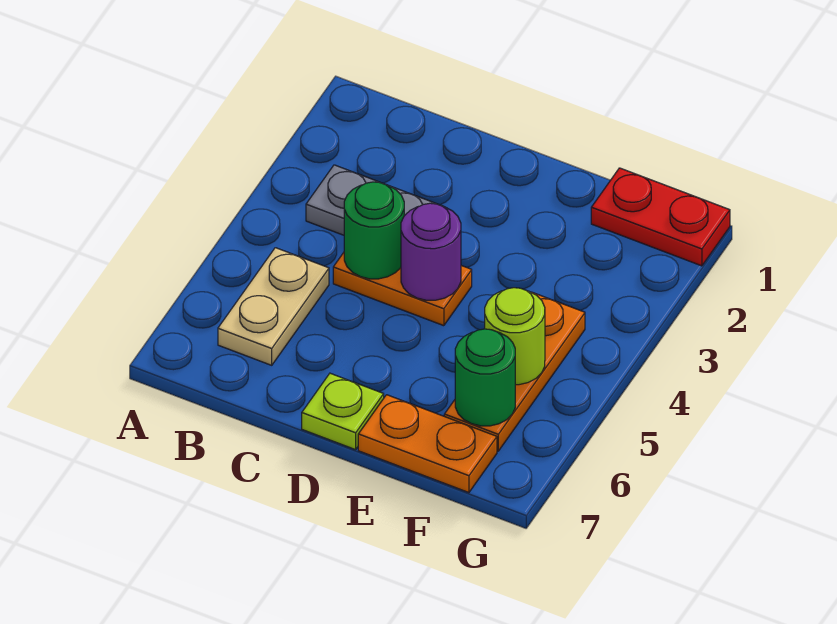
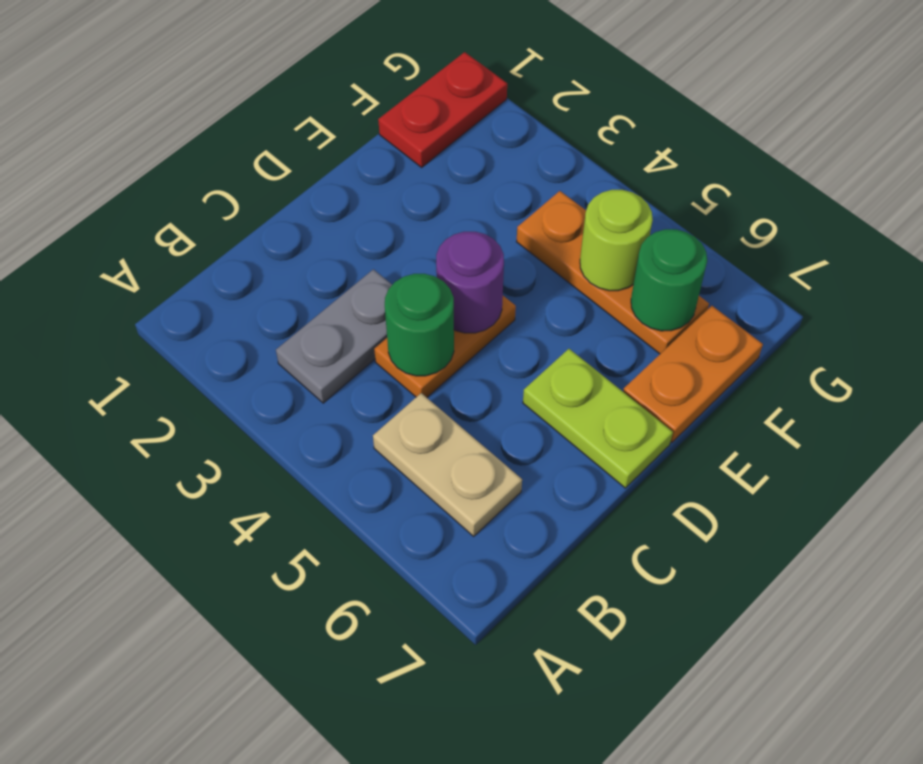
lime 1x1 plate [302,373,384,450] -> lime 1x2 plate [523,349,673,488]

